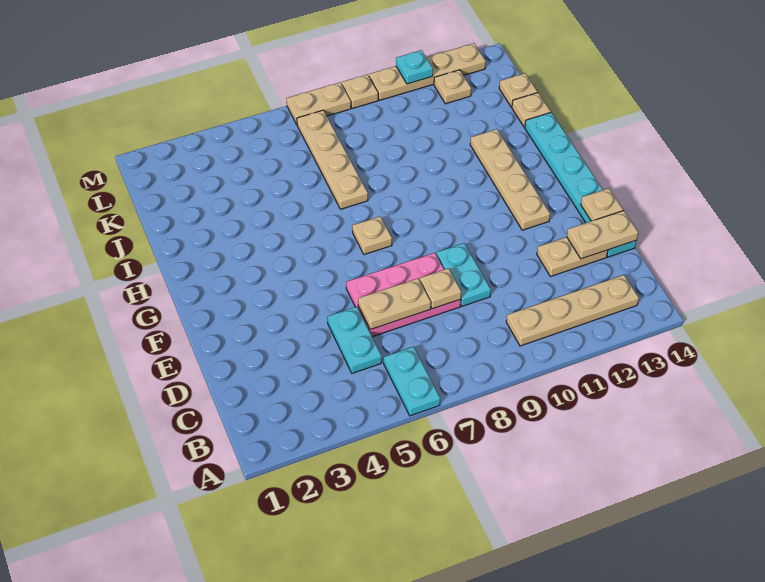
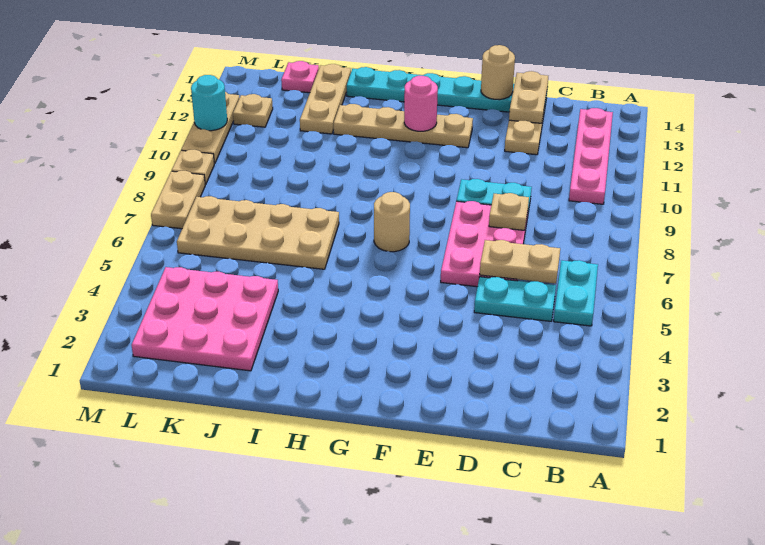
cyan 1x2 plate [384,347,440,416] -> cyan 1x2 plate turned to [554,260,598,326]
tan 1x4 plate [506,275,639,346] -> pink 1x4 plate [569,108,613,204]
tan 1x2 plate [358,279,431,330] -> tan 1x2 plate turned to [480,240,560,284]
tan 1x1 plate [581,188,623,221] -> tan 1x1 round brick [481,45,515,100]
tan 1x1 plate [352,217,392,255] -> tan 1x1 round brick [374,192,410,252]
none -> pink 1x1 round brick [404,76,438,131]
tan 1x4 plate [297,110,368,209] -> tan 2x4 plate [177,196,339,269]
none -> pink 3x3 plate [132,267,278,371]
tan 1x1 plate [512,93,551,127] -> tan 1x3 plate [300,64,351,134]
tan 1x1 plate [499,73,537,107] -> pink 1x1 plate [281,61,319,93]
tan 1x4 plate [369,43,486,100] -> tan 1x3 plate [181,92,239,164]
cyan 1x1 plate [396,50,433,84] -> cyan 1x1 round brick [191,75,227,131]

